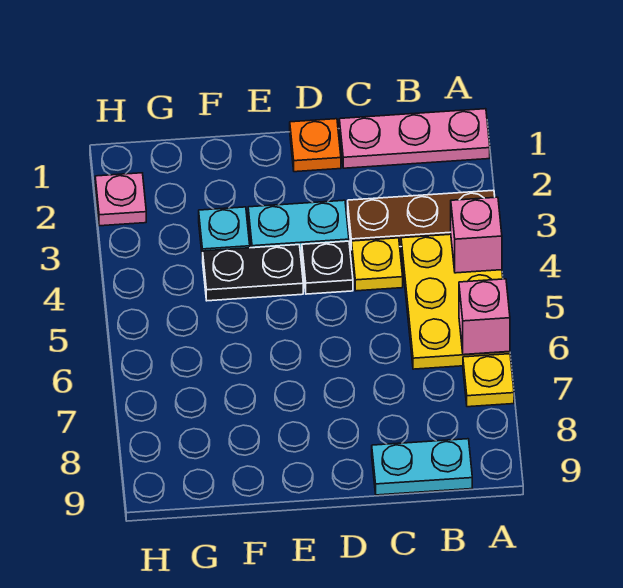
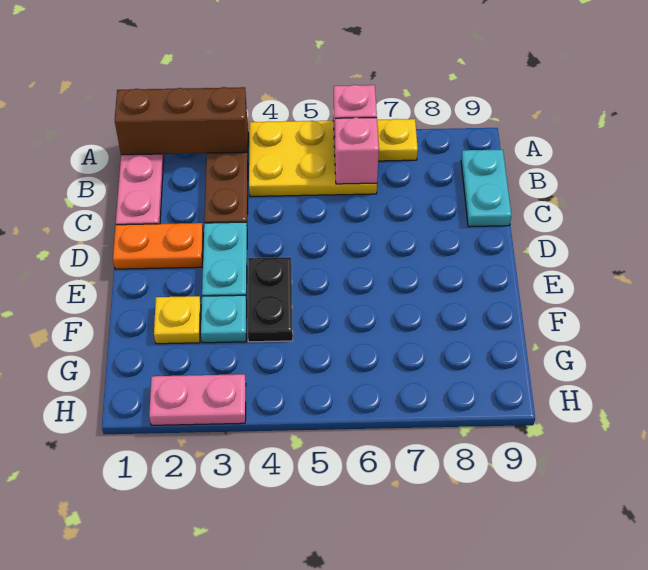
none -> brown 1x3 brick [115,87,248,155]
pink 1x1 brick [451,197,502,273] -> pink 1x1 brick moved to [335,117,379,184]
yellow 1x1 plate [352,238,403,291] -> yellow 1x1 plate moved to [154,296,201,344]
orange 1x1 plate [290,119,341,172] -> orange 1x2 plate [113,223,203,269]
black 1x1 plate [302,241,353,294] -> none
pink 1x1 plate [95,173,146,226] -> pink 1x2 plate [149,374,246,425]

